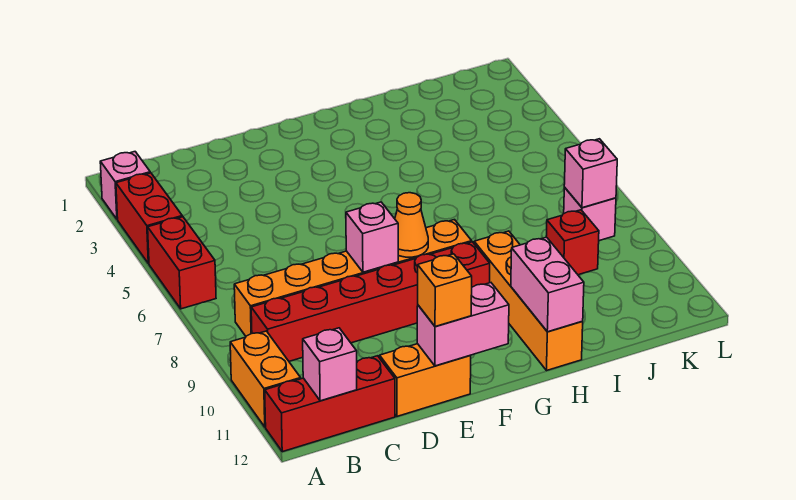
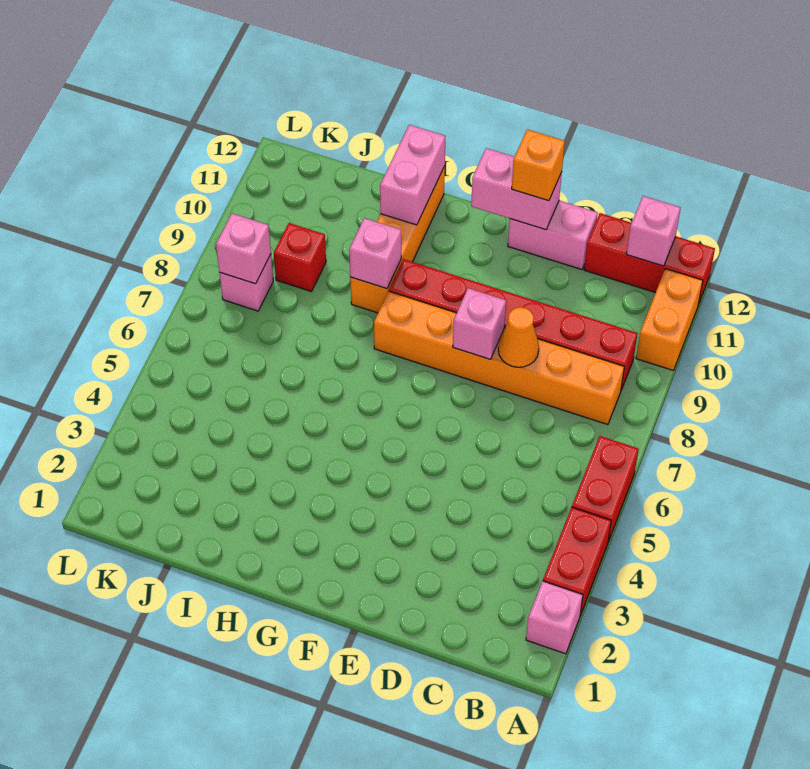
orange 1x2 brick [380,344,471,416] -> pink 1x2 brick [508,201,598,269]
orange 1x1 cone [395,193,428,257] -> orange 1x1 cone moved to [498,307,539,367]
none -> pink 1x1 brick [349,218,401,289]

